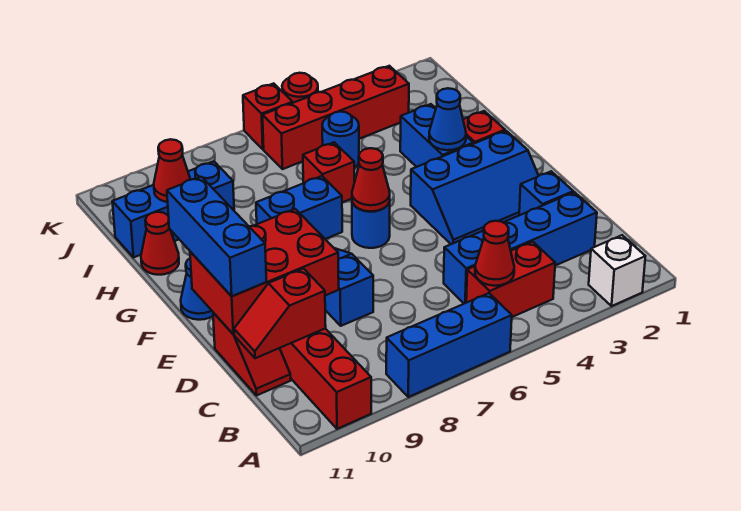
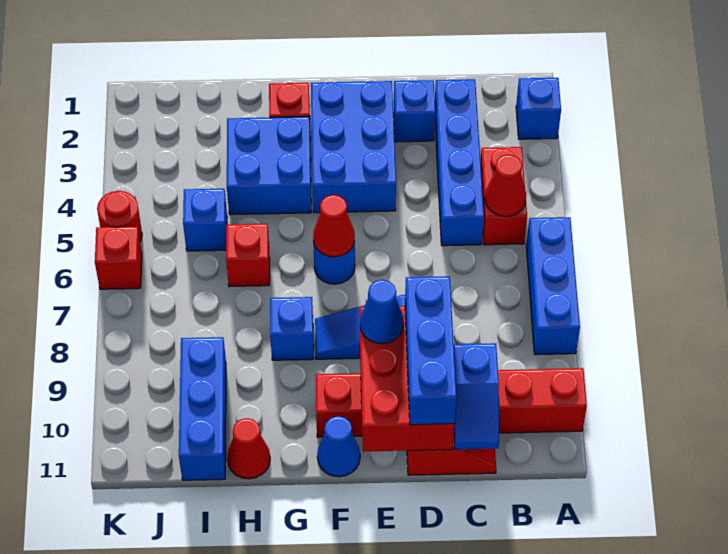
white 1x1 brick [589,235,645,306] -> blue 1x1 brick [516,78,561,139]
red 1x2 slope [234,269,326,358] -> blue 1x2 slope [454,343,499,449]
blue 1x3 brick [167,177,266,296] -> blue 1x3 brick turned to [405,276,456,425]
blue 2x3 slope [411,131,538,244] -> blue 2x3 brick [311,81,396,213]
blue 1x2 brick [400,104,473,167] -> blue 2x2 brick [227,117,311,215]
blue 1x1 cone [429,88,466,150] -> blue 1x1 cone moved to [360,280,404,344]
blue 1x2 brick [256,176,342,239] -> blue 1x1 brick [270,297,314,360]
blue 1x1 round brick [322,112,359,168] -> blue 1x1 brick [183,189,227,251]
red 1x1 cone [154,139,191,202] -> none
red 1x4 brick [263,66,409,169] -> none

